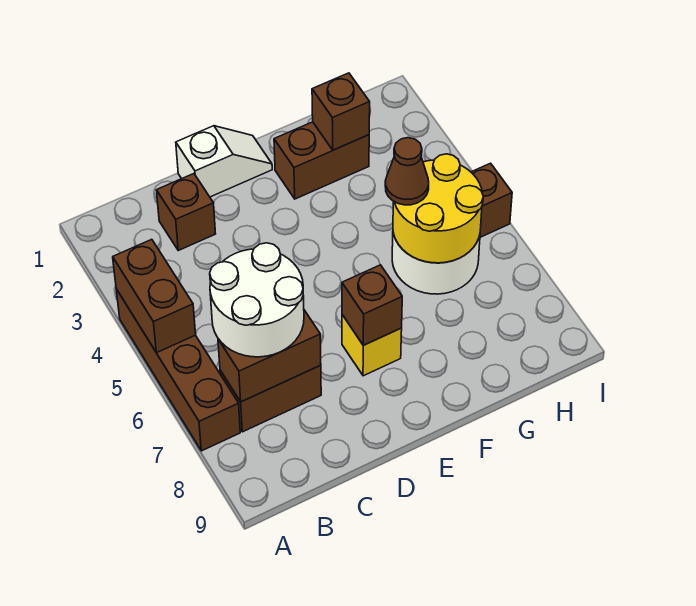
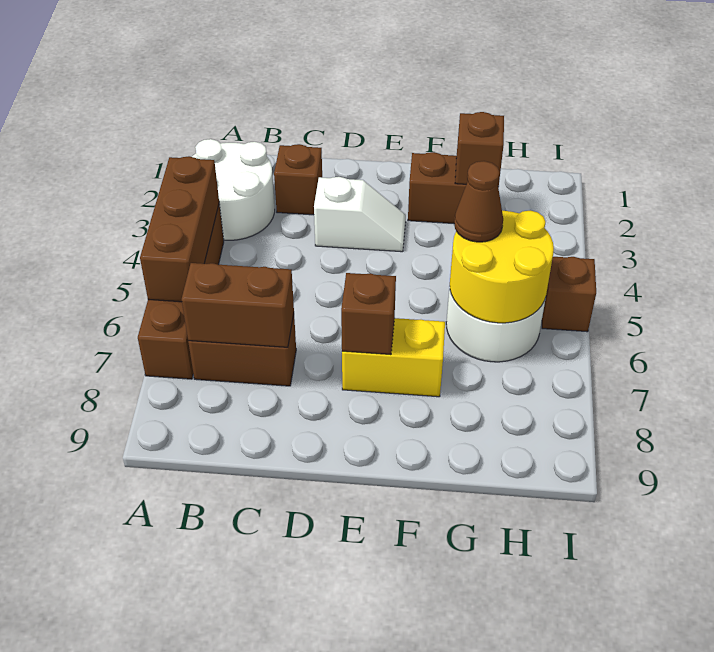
brown 1x2 brick [113,239,196,353] -> brown 1x3 brick [140,156,219,302]
white 2x2 round brick [210,243,304,357] -> white 2x2 round brick moved to [192,139,275,240]
white 1x2 slope [176,126,272,197] -> white 1x2 slope moved to [314,177,406,252]
yellow 1x1 brick [342,315,402,376] -> yellow 1x2 brick [342,318,445,397]

